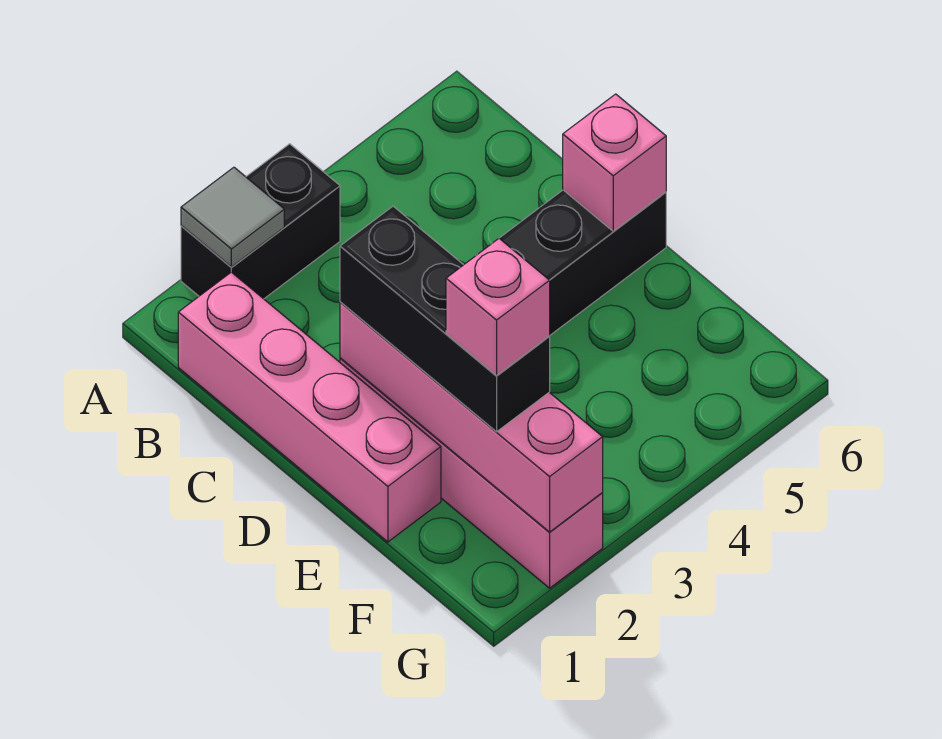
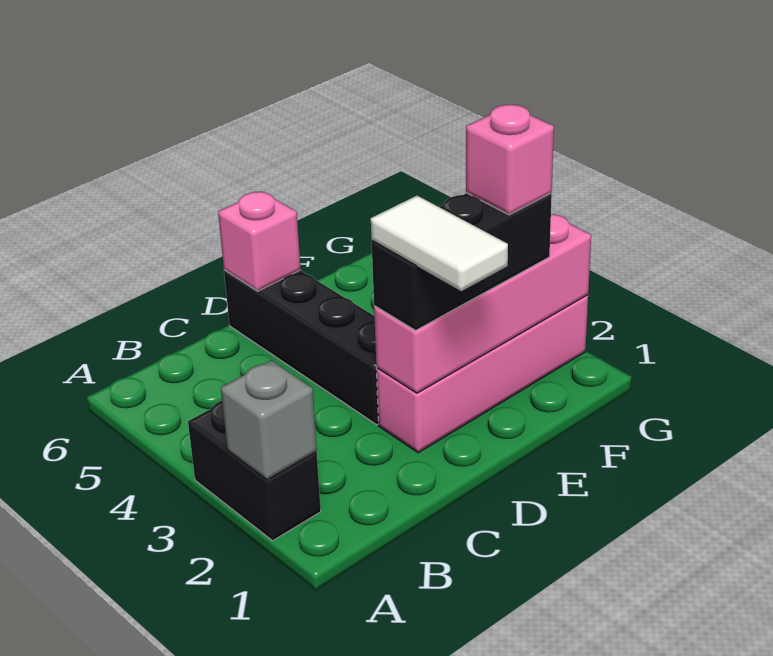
grey 1x1 tile [181,167,284,267] -> grey 1x1 brick [221,361,317,480]
pink 1x4 brick [178,272,441,542] -> none
none -> white 1x2 tile [371,196,508,291]

